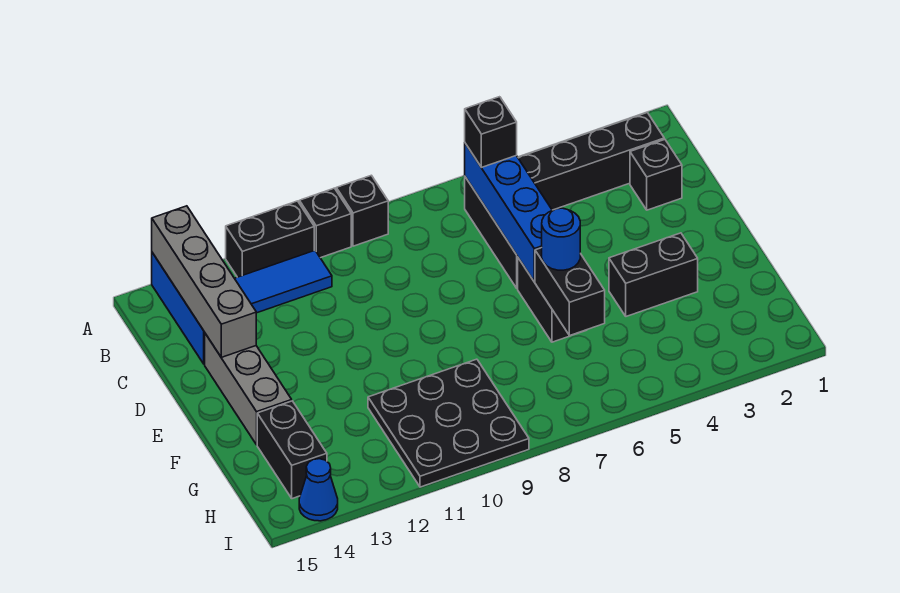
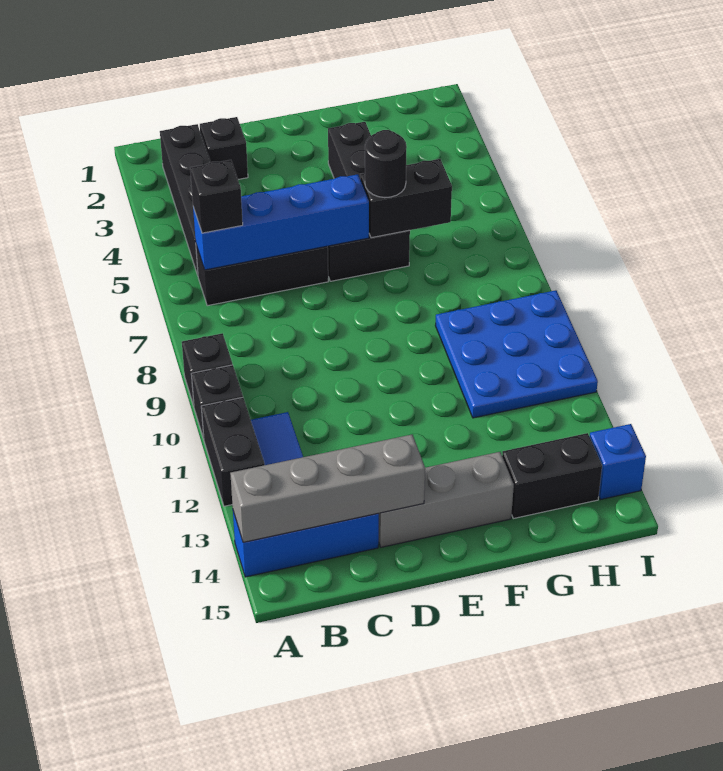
blue 1x1 round brick [542,208,580,270] -> black 1x1 round brick [365,130,407,198]
black 3x3 plate [368,359,529,487] -> blue 3x3 plate [435,290,598,418]
blue 1x1 cone [299,459,338,521] -> blue 1x1 brick [590,424,646,500]

